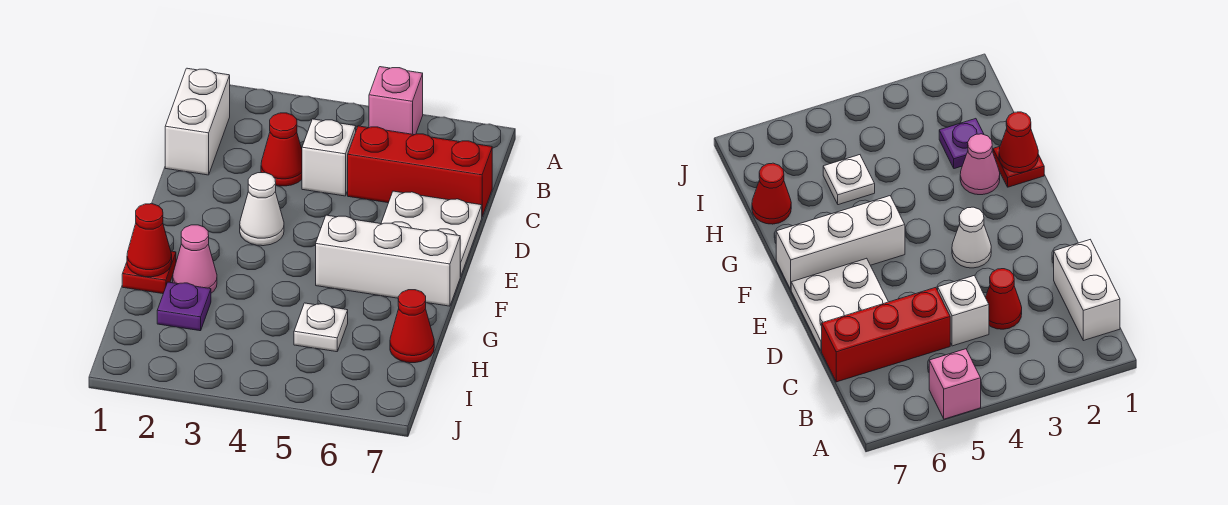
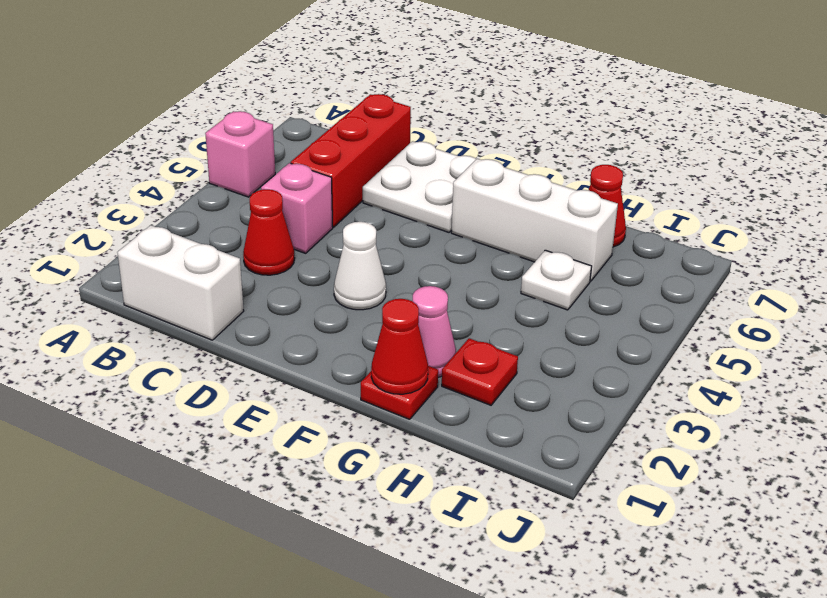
white 1x1 brick [302,119,356,196] -> pink 1x1 brick [261,163,333,253]
white 1x3 brick [316,215,461,306] -> white 1x3 brick turned to [451,159,618,281]
purple 1x1 plate [157,282,211,331] -> red 1x1 plate [442,338,518,405]

